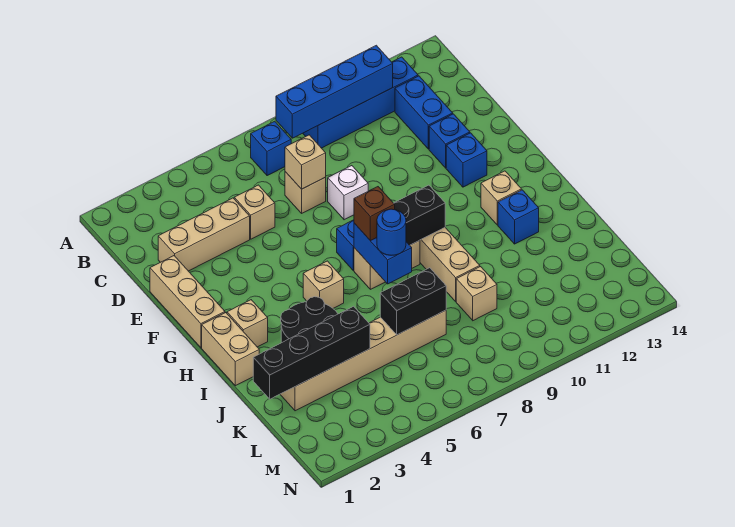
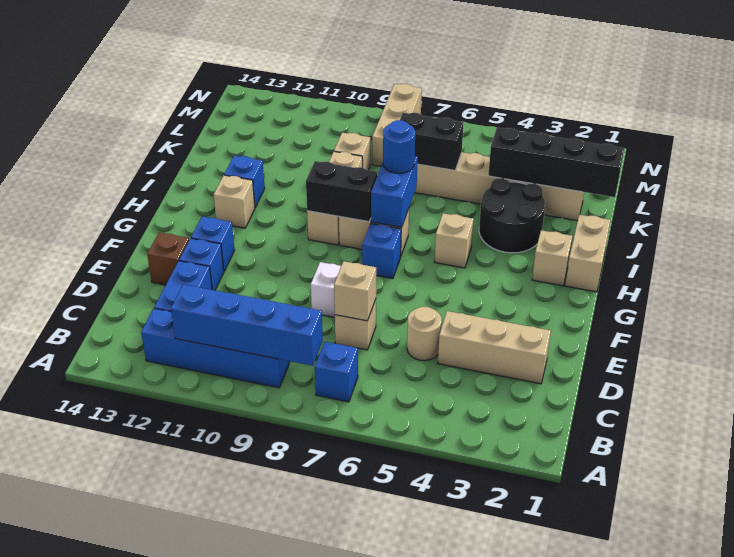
tan 1x1 brick [234,185,275,239] -> tan 1x1 round brick [407,307,442,361]
tan 1x3 brick [150,256,225,348] -> tan 1x3 brick moved to [372,84,422,166]
brown 1x1 brick [354,187,395,241] -> brown 1x1 brick moved to [147,233,189,285]

